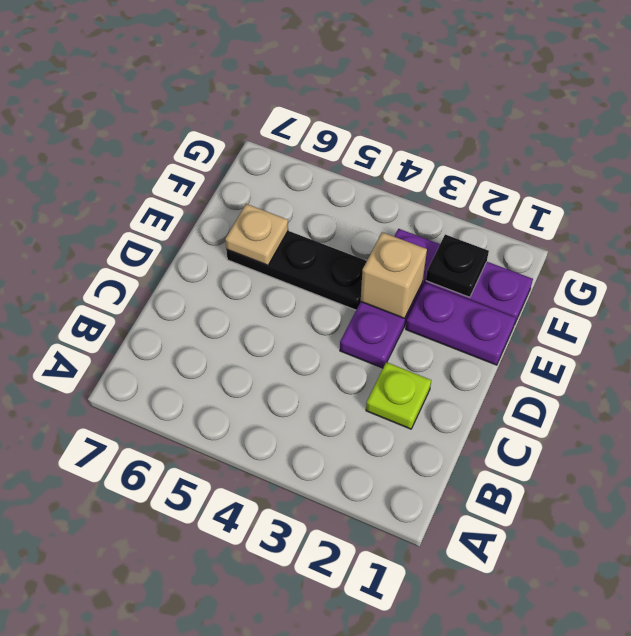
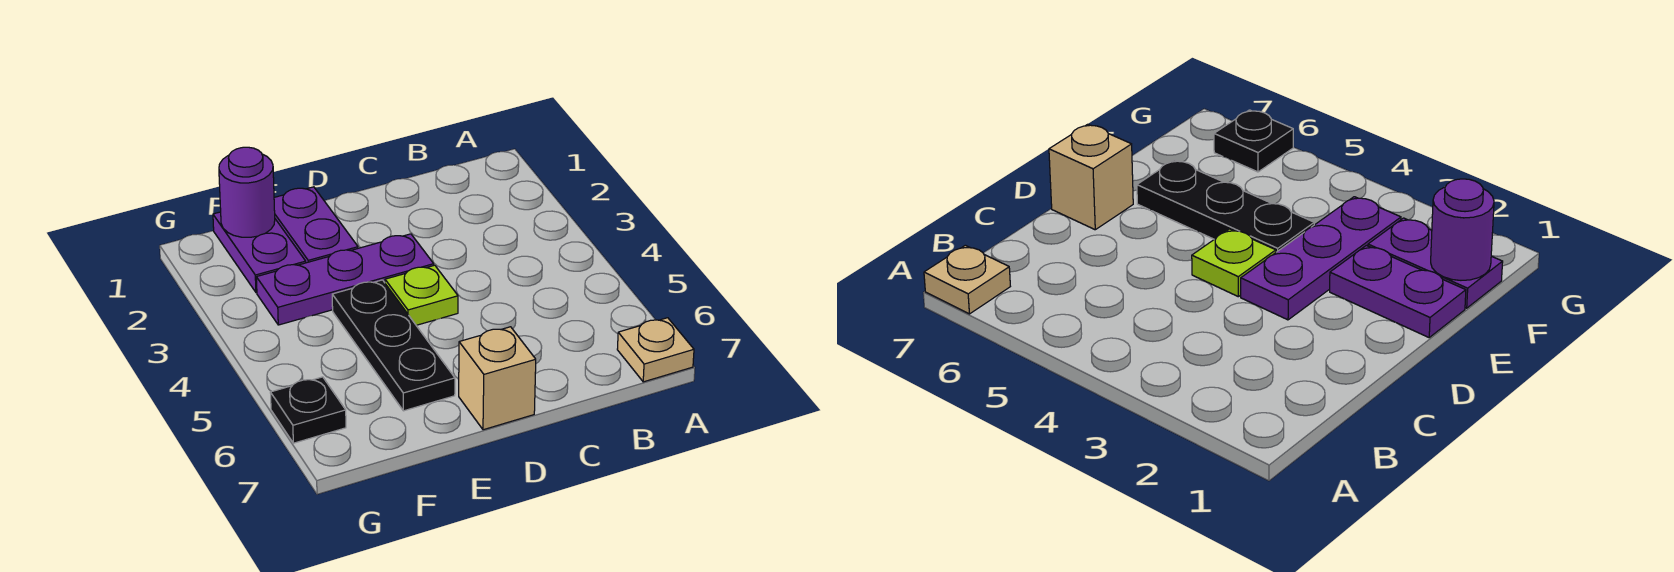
lime 1x1 plate [366,362,431,429] -> lime 1x1 plate moved to [385,265,458,325]
tan 1x1 brick [361,232,427,318] -> tan 1x1 brick moved to [459,327,536,430]
tan 1x1 plate [225,204,288,265] -> tan 1x1 plate moved to [617,318,694,382]
none -> purple 1x1 round brick [219,147,275,237]
black 1x1 plate [426,234,489,297] -> black 1x1 plate moved to [270,377,346,443]

